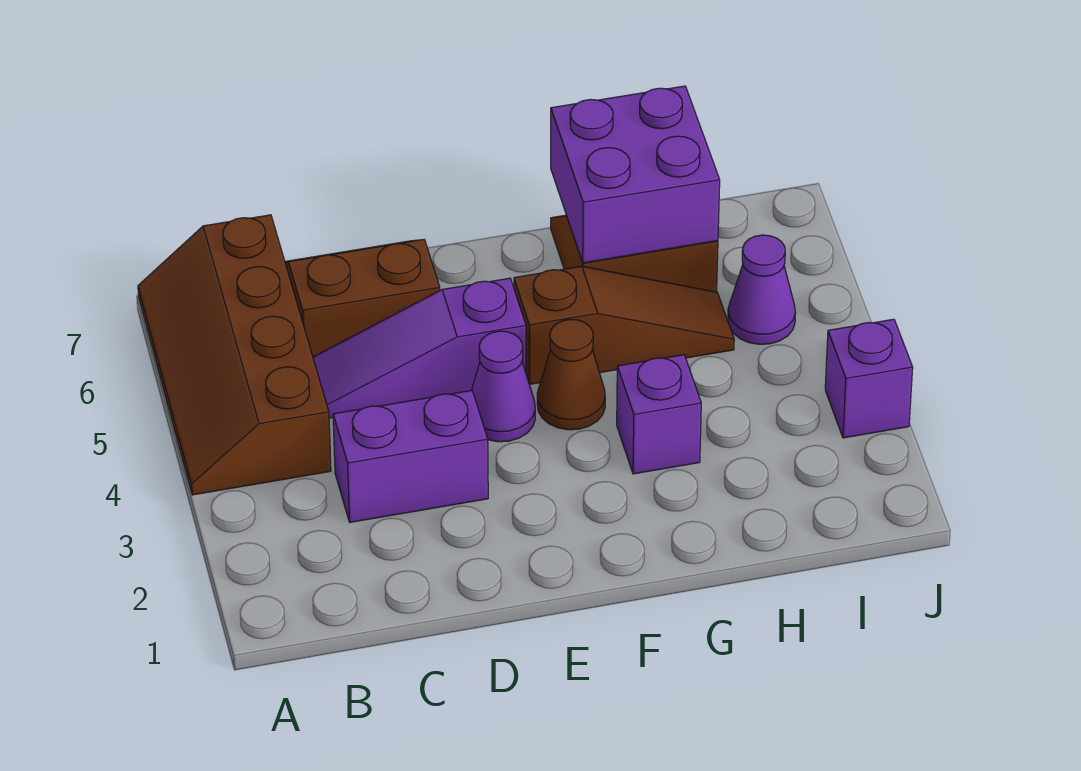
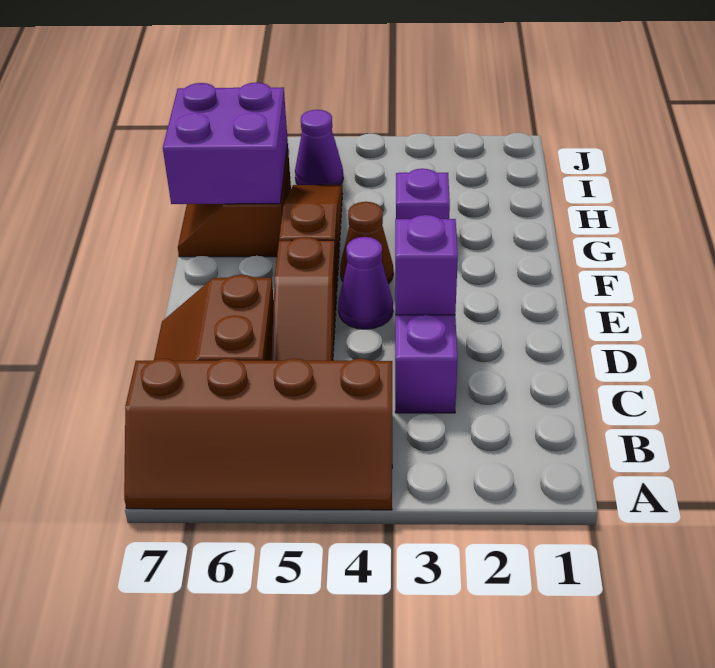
purple 1x3 slope [313,278,526,418] -> brown 1x3 slope [271,237,337,361]
purple 1x1 brick [825,319,913,438] -> purple 1x1 brick moved to [395,215,458,315]

